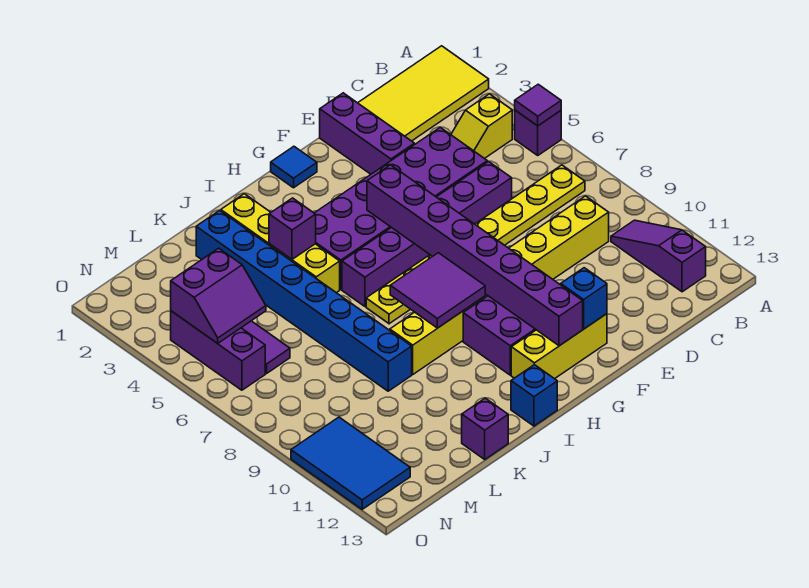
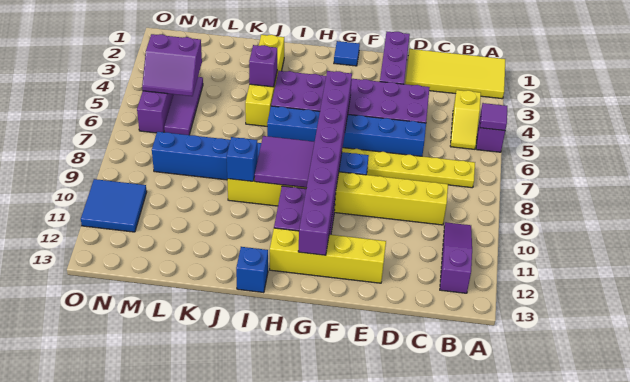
yellow 1x2 slope [451,94,512,159] -> yellow 1x2 slope turned to [450,90,481,149]
purple 1x6 brick [342,161,512,306] -> blue 1x6 brick [267,106,426,156]
yellow 1x3 brick [511,314,607,379] -> yellow 1x4 brick [270,228,386,283]
blue 1x1 brick [561,268,607,329] -> blue 1x1 brick moved to [227,137,257,181]
blue 1x8 brick [196,210,412,391] -> blue 1x8 brick turned to [152,132,369,180]
purple 1x1 brick [462,398,508,459] -> none
blue 2x3 tile [291,417,410,509] -> blue 2x2 tile [81,179,147,232]

